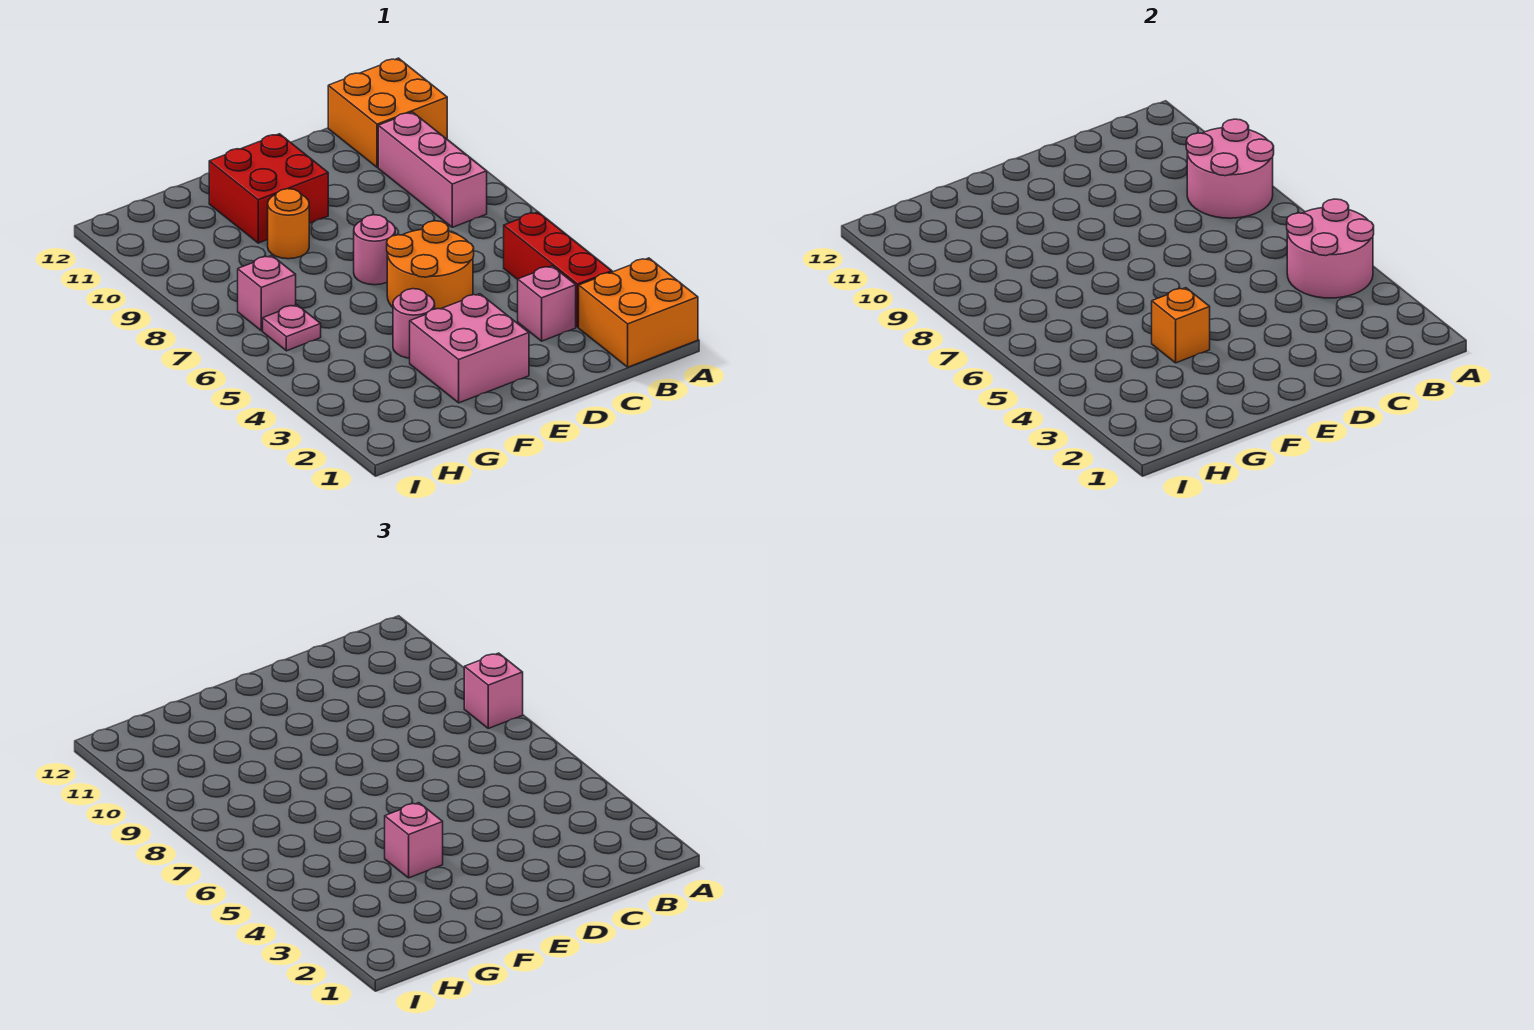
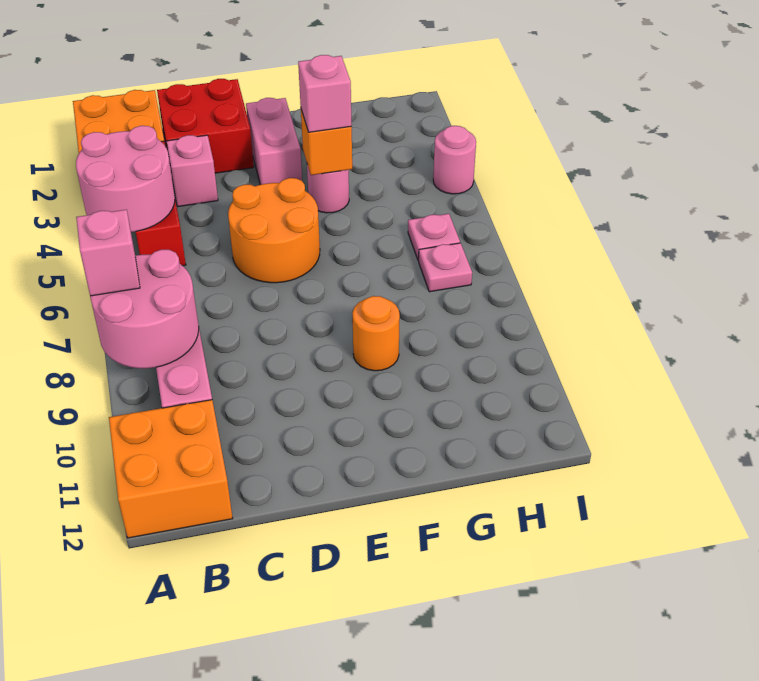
pink 2x2 brick [410,294,529,403] -> pink 1x2 brick [246,98,302,185]
pink 1x1 round brick [354,215,395,285] -> pink 1x1 round brick moved to [433,126,476,194]
red 2x2 brick [209,134,328,243] -> red 2x2 brick moved to [157,79,254,173]
pink 1x1 brick [238,256,296,331] -> pink 1x1 plate [419,243,472,292]

